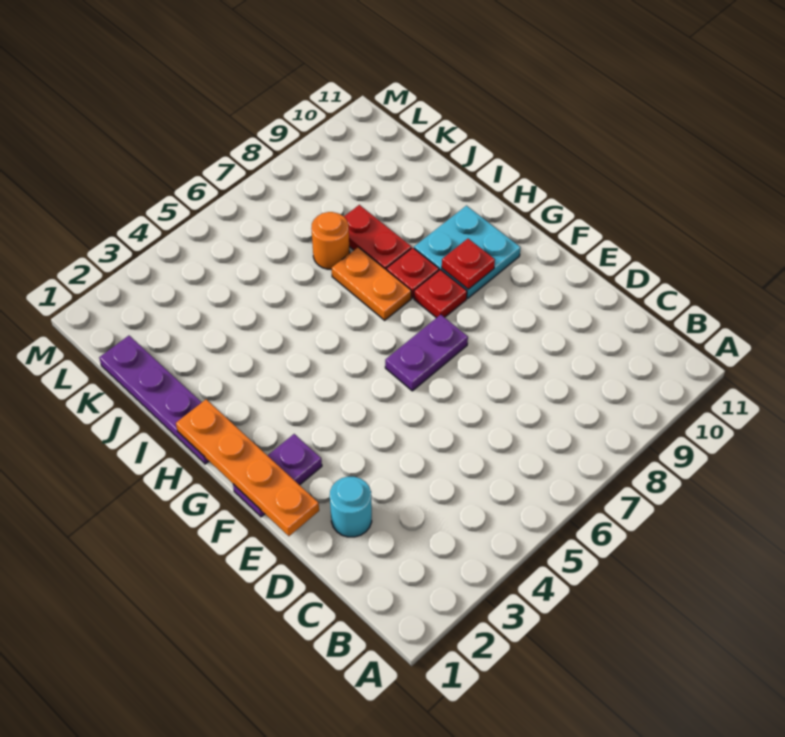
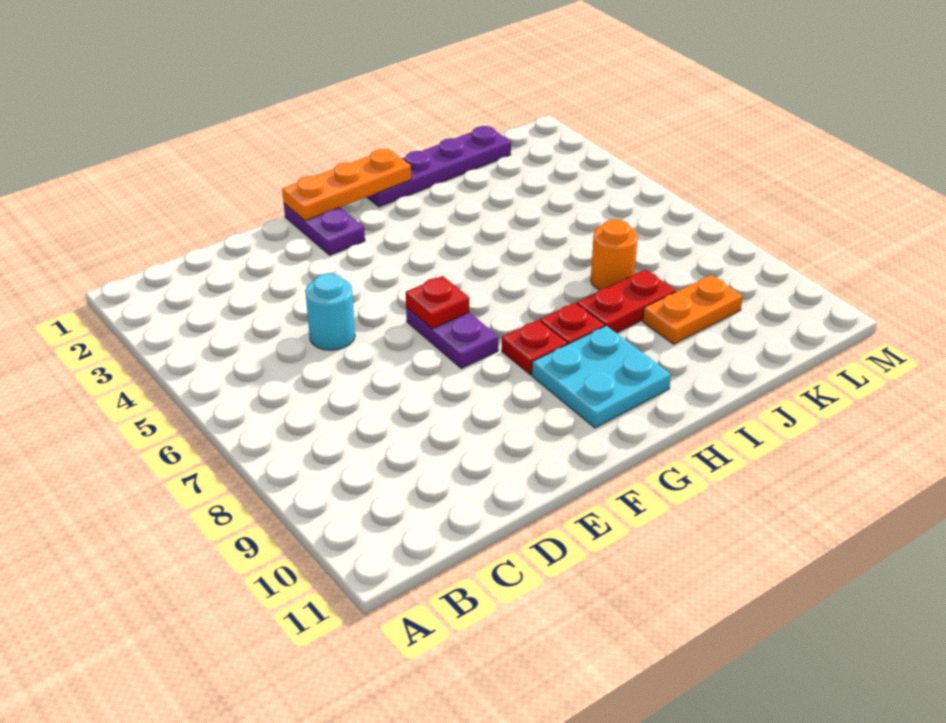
cyan 1x1 round brick [330,477,372,537] -> cyan 1x1 round brick moved to [305,273,355,350]
orange 1x4 plate [176,399,319,536] -> orange 1x3 plate [282,149,411,221]
red 1x1 plate [442,239,495,289] -> red 1x1 plate moved to [406,276,469,329]
orange 1x2 plate [332,247,411,320] -> orange 1x2 plate moved to [643,275,743,344]

